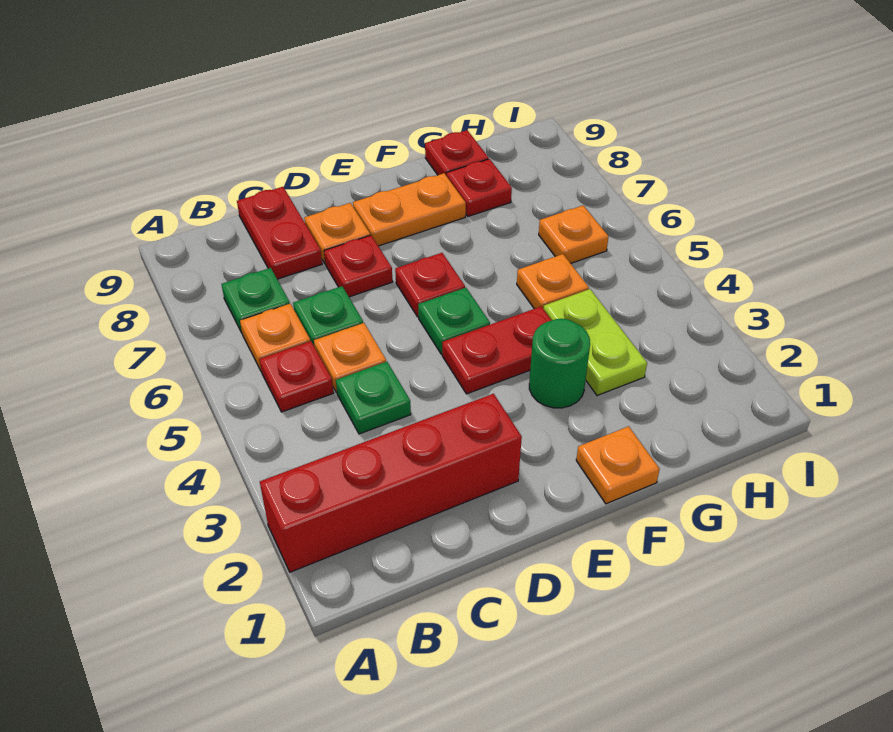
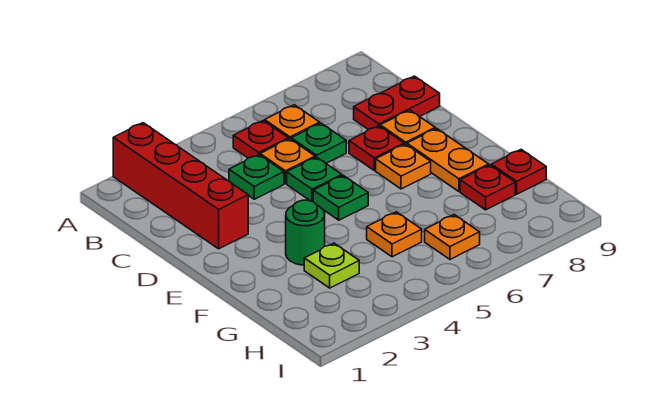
green 1x1 plate [222,268,290,333] -> green 1x1 plate moved to [287,157,342,202]
red 1x2 plate [442,307,552,394] -> none
red 1x1 plate [395,253,465,317] -> none
orange 1x1 plate [576,426,660,504] -> orange 1x1 plate moved to [376,144,431,189]
lime 1x2 plate [544,289,647,396] -> lime 1x1 plate [304,243,359,288]

